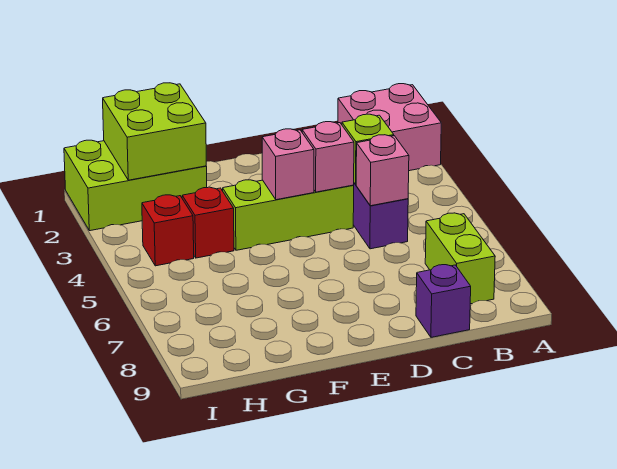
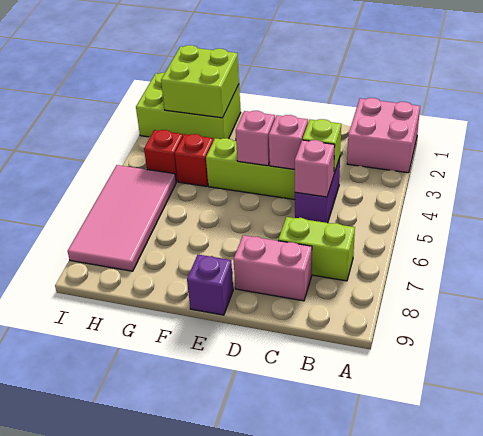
lime 1x2 brick [425,213,495,304] -> lime 1x2 brick turned to [278,217,355,281]
none -> pink 1x2 brick [233,235,312,301]
purple 1x1 brick [416,265,471,337] -> purple 1x1 brick moved to [187,255,233,315]
none -> pink 2x4 tile [68,165,176,271]

